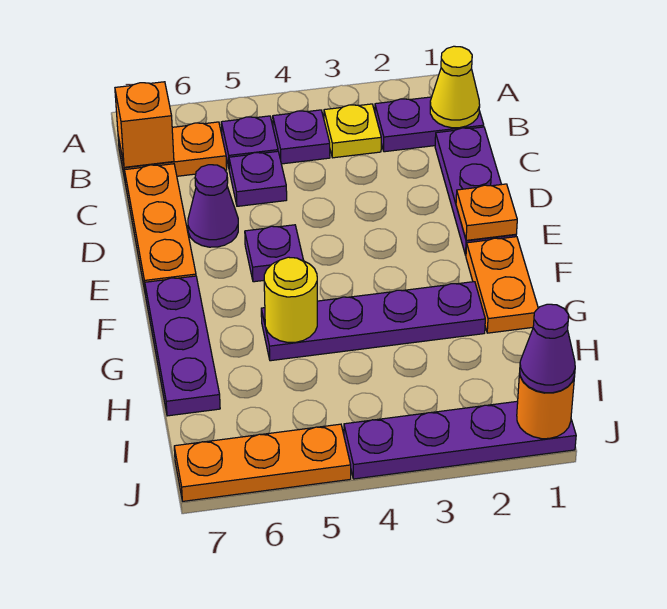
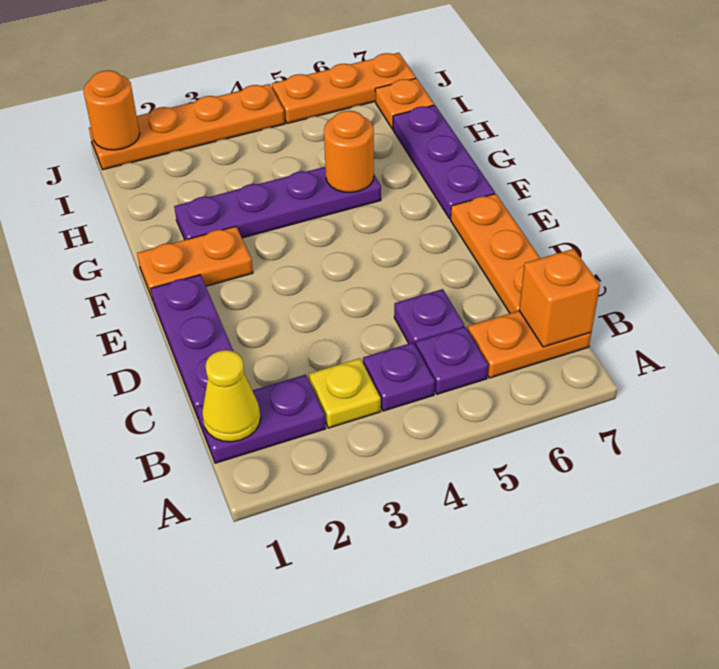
purple 1x1 cone [188,165,238,247] -> none
orange 1x1 plate [456,184,517,240] -> orange 1x1 plate moved to [375,78,434,129]
purple 1x1 plate [245,225,304,282] -> none
orange 1x2 plate [466,237,538,333] -> orange 1x2 plate turned to [137,226,253,300]
yellow 1x1 round brick [264,257,317,342] -> orange 1x1 round brick [324,111,374,192]
purple 1x4 plate [344,401,576,479] -> orange 1x4 plate [89,84,285,170]
purple 1x1 cone [520,304,575,393] -> none

